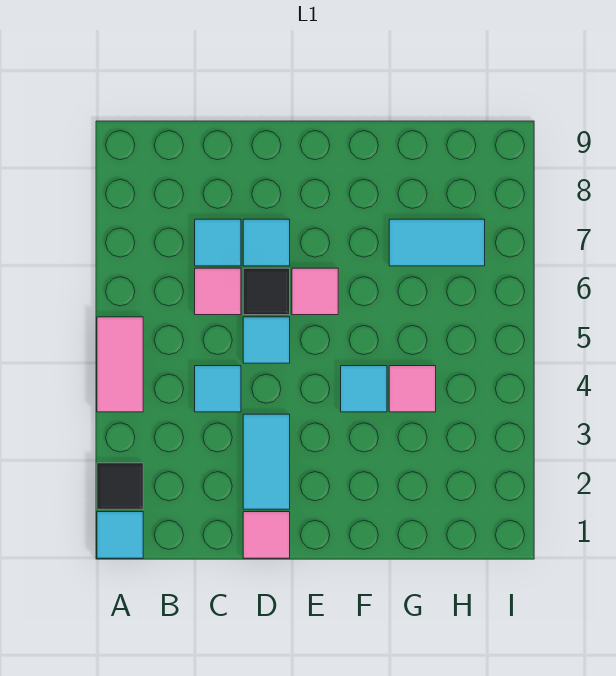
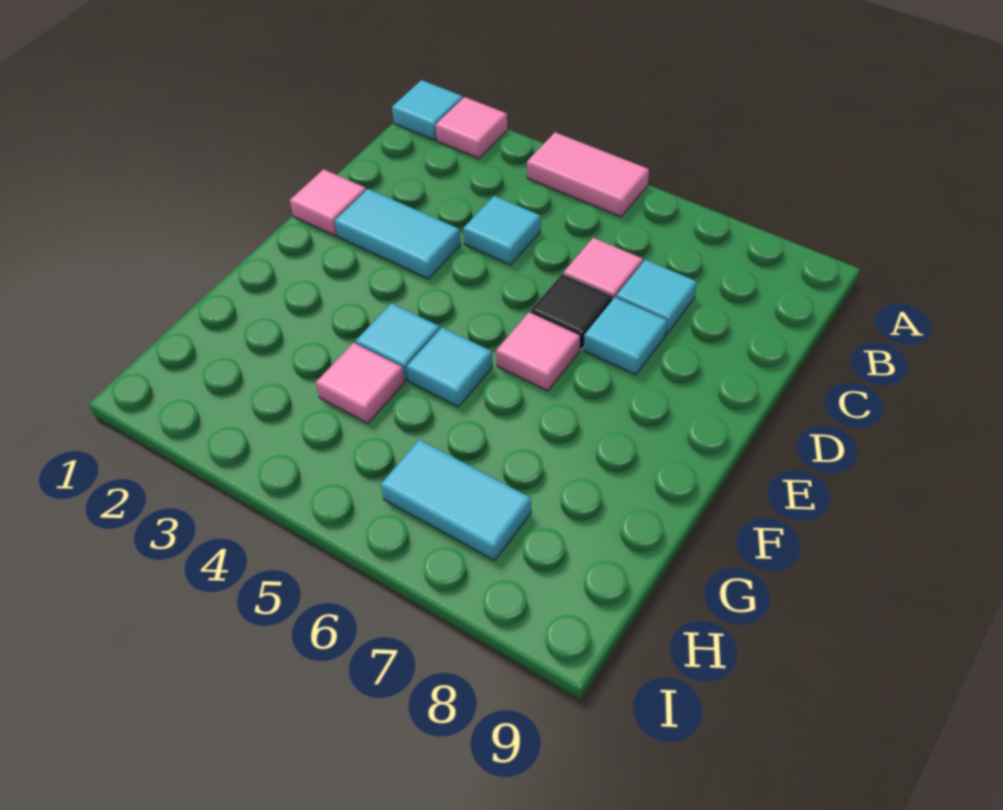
black 1x1 tile [97,463,143,509] -> pink 1x1 tile [435,97,508,158]
cyan 1x1 tile [243,317,290,363] -> cyan 1x1 tile moved to [407,328,493,407]
cyan 1x2 tile [389,219,485,266] -> cyan 1x2 tile turned to [381,440,531,561]

